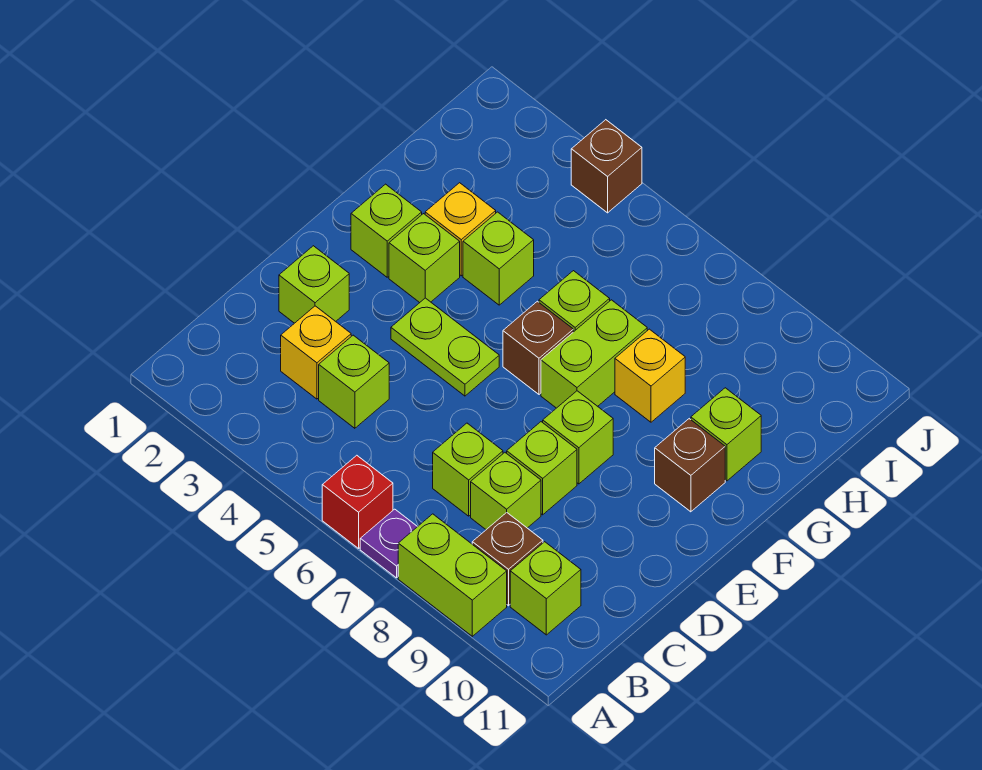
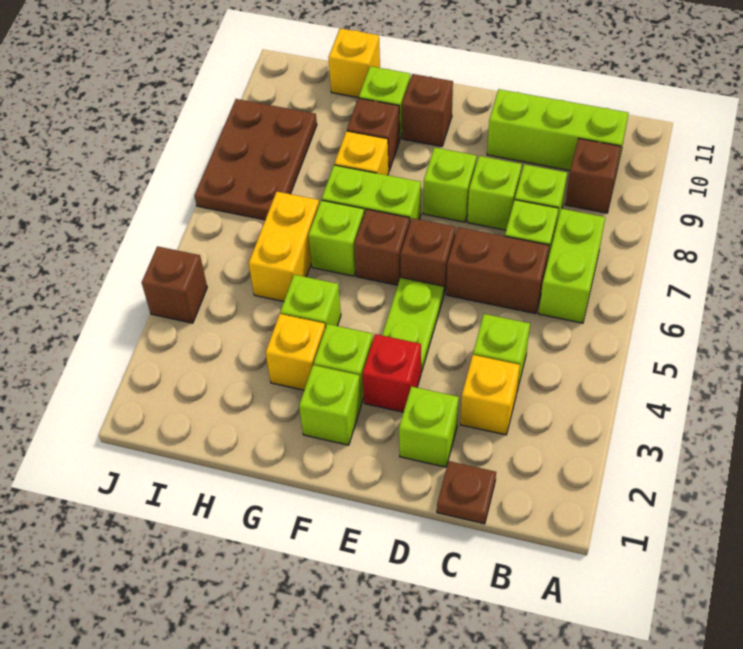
red 1x1 brick [322,455,393,548] -> red 1x1 brick moved to [362,334,421,412]
purple 1x1 plate [360,509,417,578] -> none
lime 1x2 brick [398,514,507,636] -> lime 1x2 brick moved to [539,209,605,323]
lime 1x1 brick [510,542,581,635] -> lime 1x3 brick [487,89,629,173]
none -> brown 1x1 plate [437,461,496,524]
none -> brown 1x2 brick [446,227,549,314]
none -> brown 1x1 brick [401,218,456,293]
none -> brown 1x1 brick [347,98,400,171]
none -> yellow 1x2 brick [249,192,319,302]
none -> yellow 1x1 brick [329,28,380,98]
none -> brown 2x3 plate [194,99,317,220]

